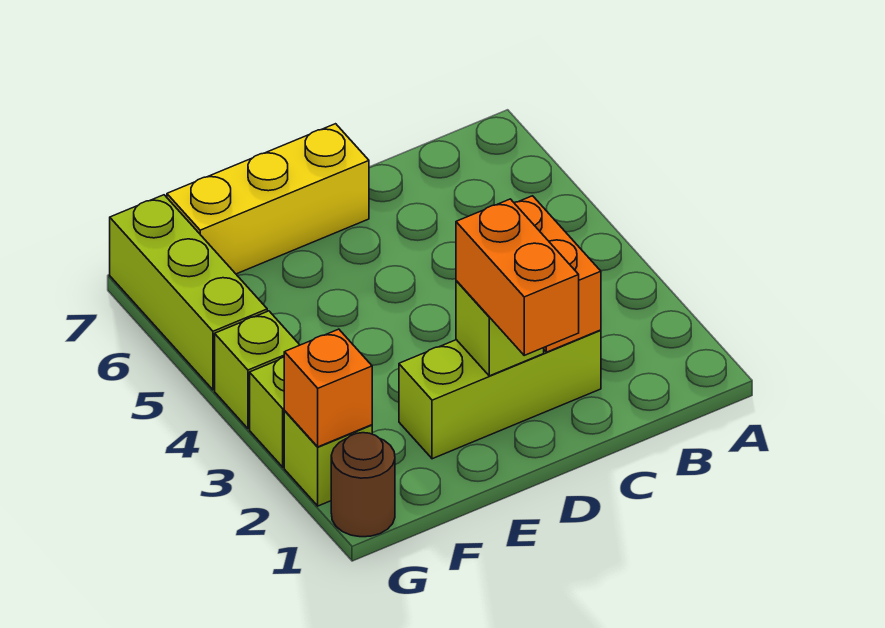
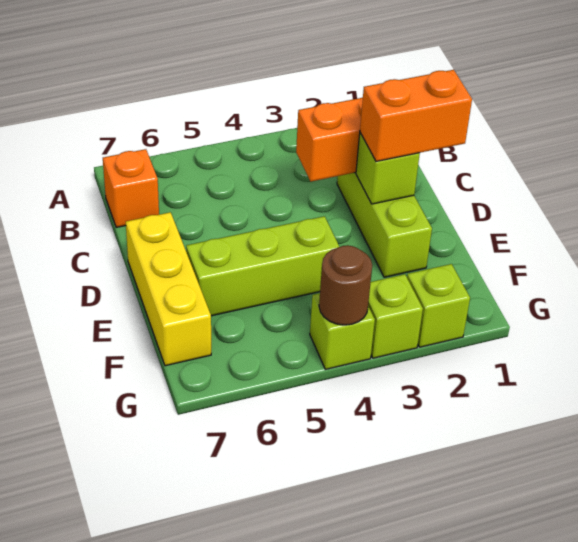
brown 1x1 round brick [331,433,395,537] -> brown 1x1 round brick moved to [319,245,372,325]
orange 1x1 brick [284,329,372,447] -> orange 1x1 brick moved to [103,149,159,227]
lime 1x3 brick [110,195,267,390] -> lime 1x3 brick moved to [186,216,339,316]

